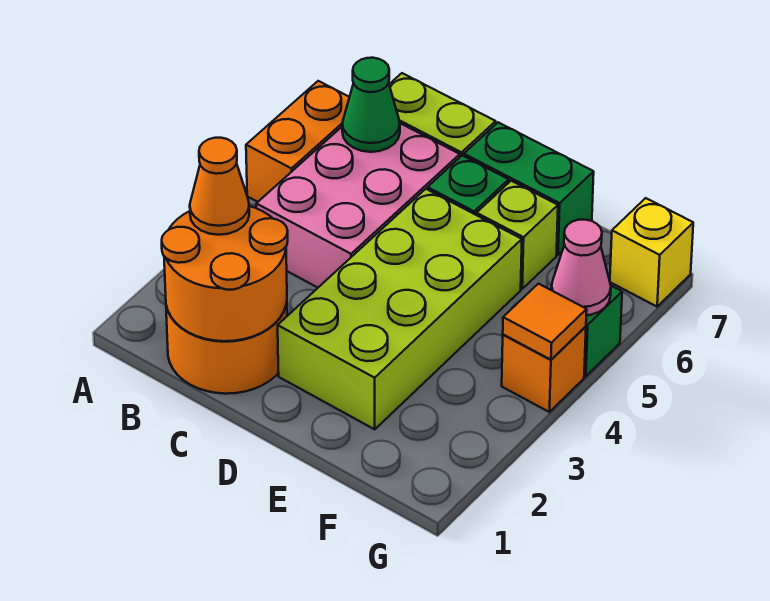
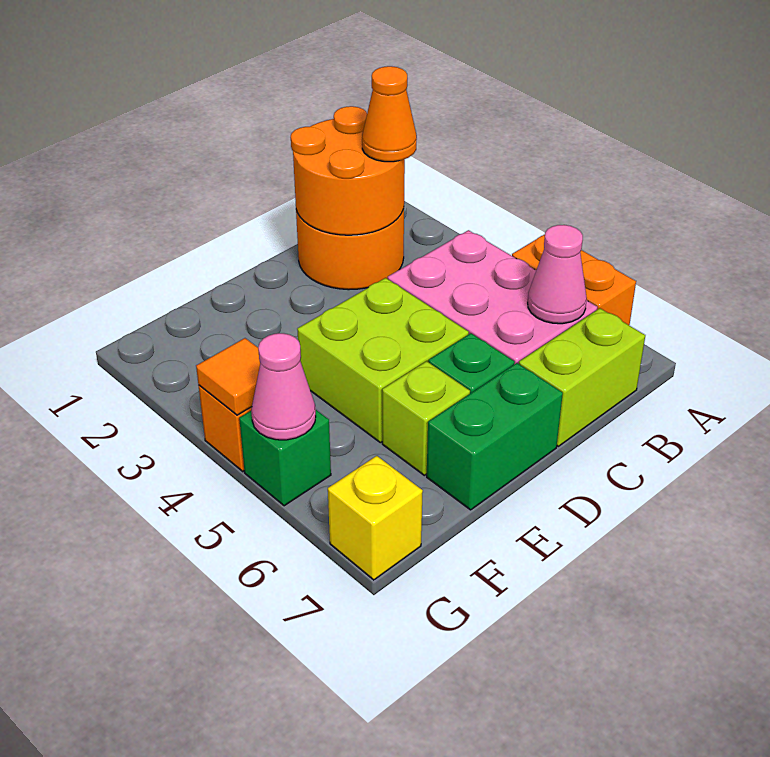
green 1x1 cone [342,58,400,152] -> pink 1x1 cone [528,225,587,324]
lime 2x4 brick [278,189,522,429] -> lime 2x2 brick [297,278,469,443]

